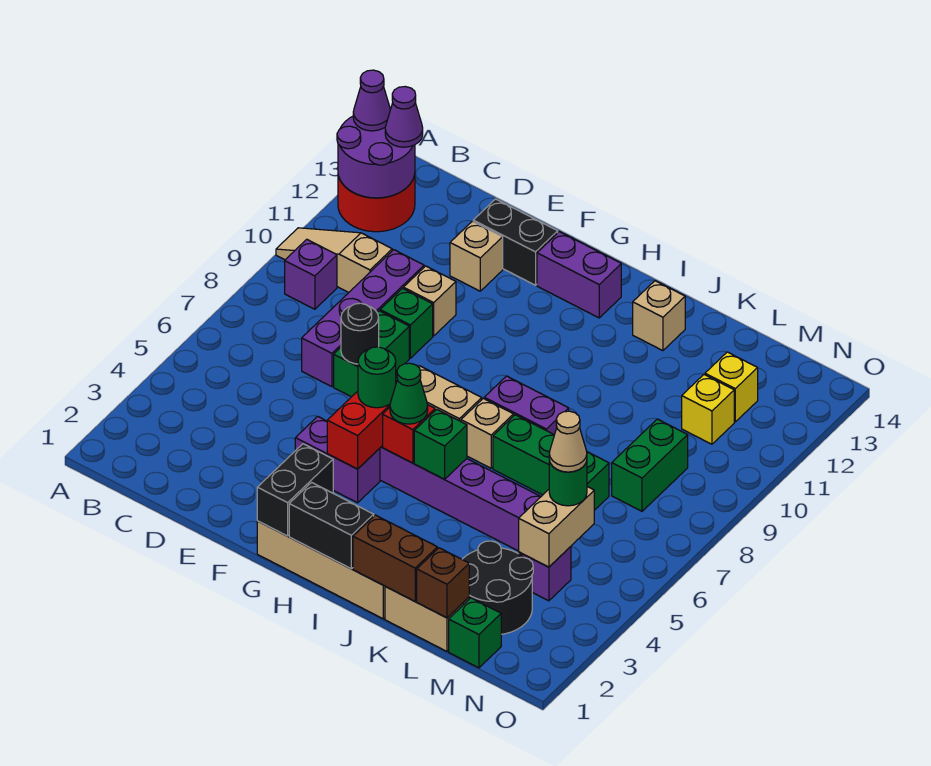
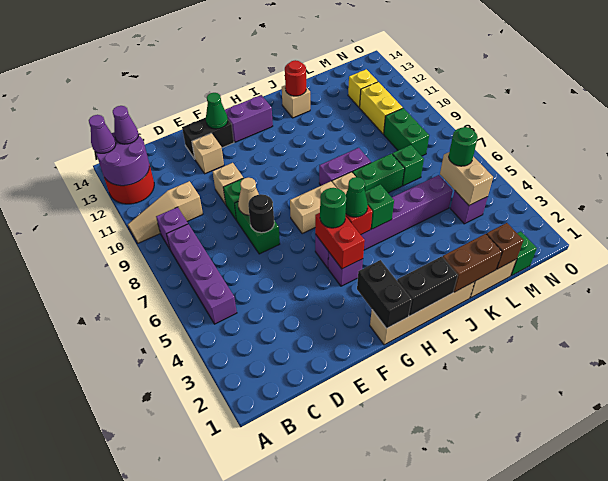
purple 1x4 brick [302,250,424,387] -> purple 1x4 brick moved to [167,224,237,324]
purple 1x2 brick [295,416,380,503] -> purple 1x1 brick [328,253,363,286]
none -> green 1x1 cone [206,93,228,129]
none -> red 1x1 round brick [285,60,306,96]
black 2x2 round brick [462,541,533,634] -> none
tan 1x1 cone [549,411,587,472] -> tan 1x1 cone moved to [238,177,259,215]
yellow 1x1 brick [682,375,734,444] -> yellow 1x2 brick [360,82,403,134]

